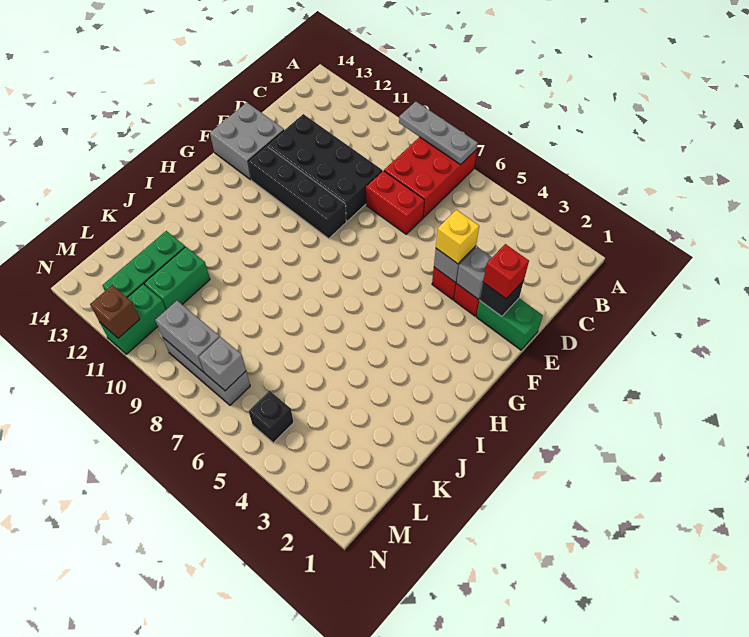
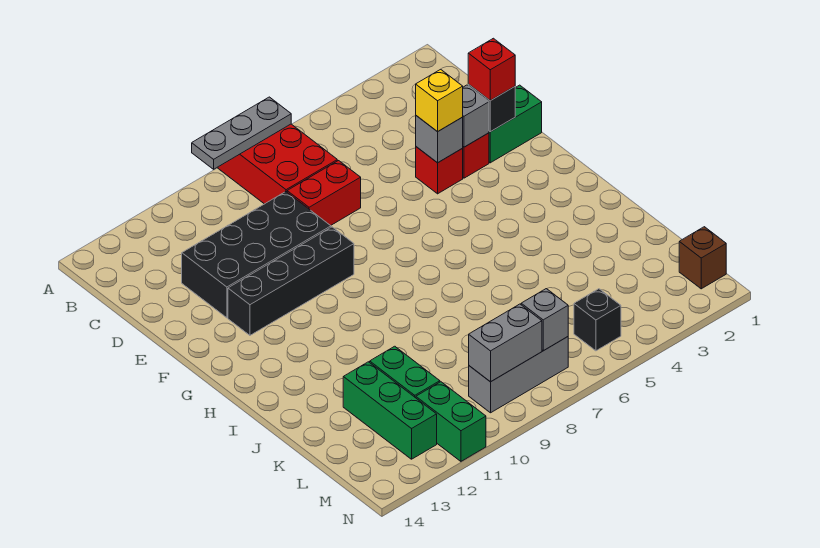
grey 2x2 brick [210,103,284,180] -> none
brown 1x1 brick [90,285,140,338] -> brown 1x1 brick moved to [679,227,726,289]

